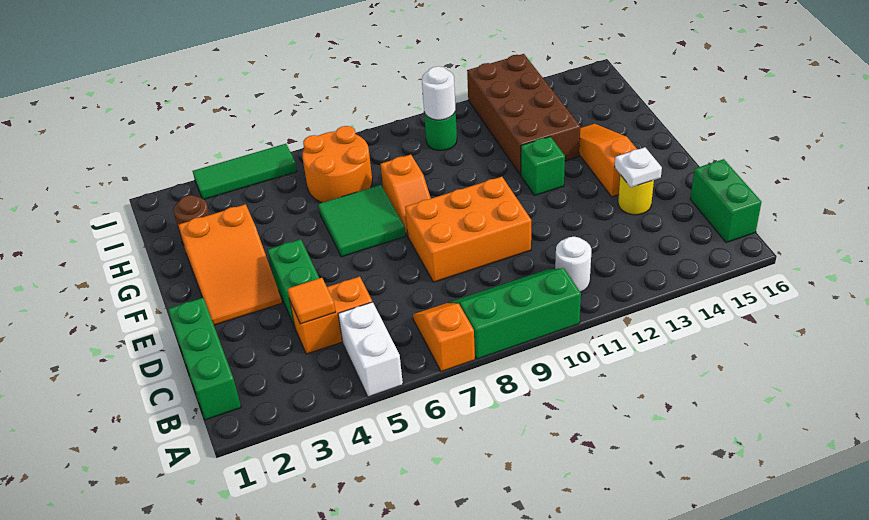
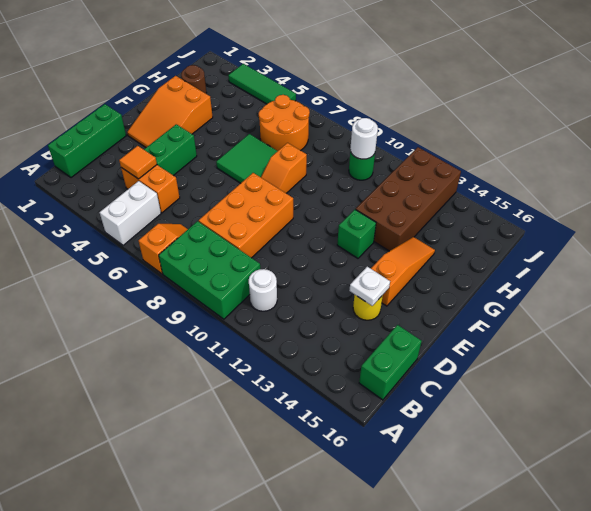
green 2x3 slope [449,268,581,359] -> green 2x3 brick [159,221,260,319]
orange 2x3 brick [405,177,531,282] -> orange 2x3 brick turned to [199,173,293,258]

